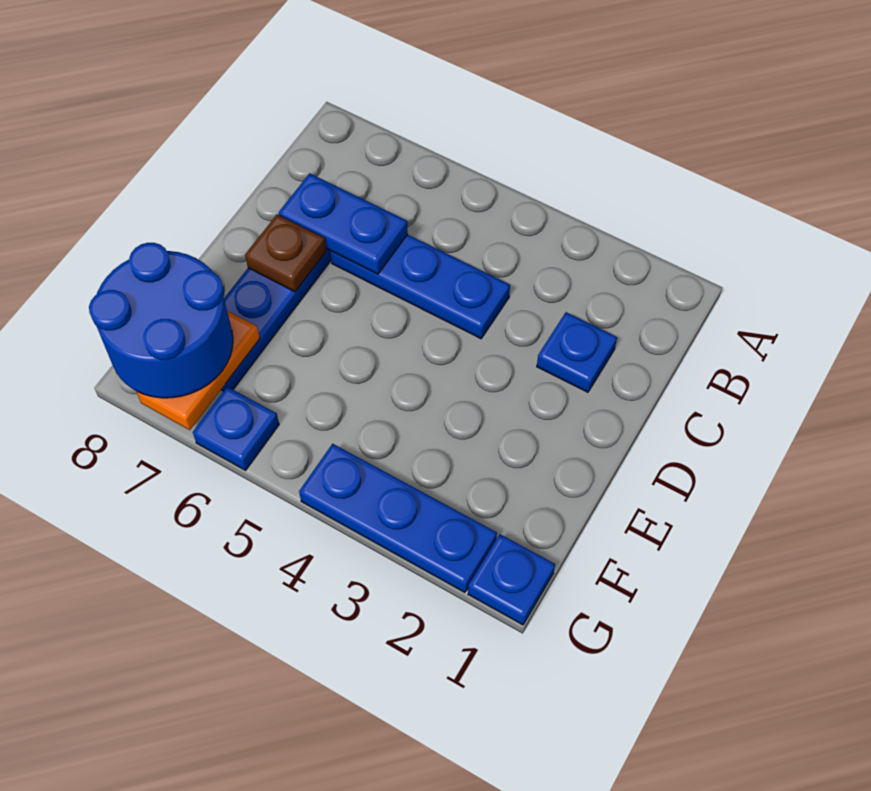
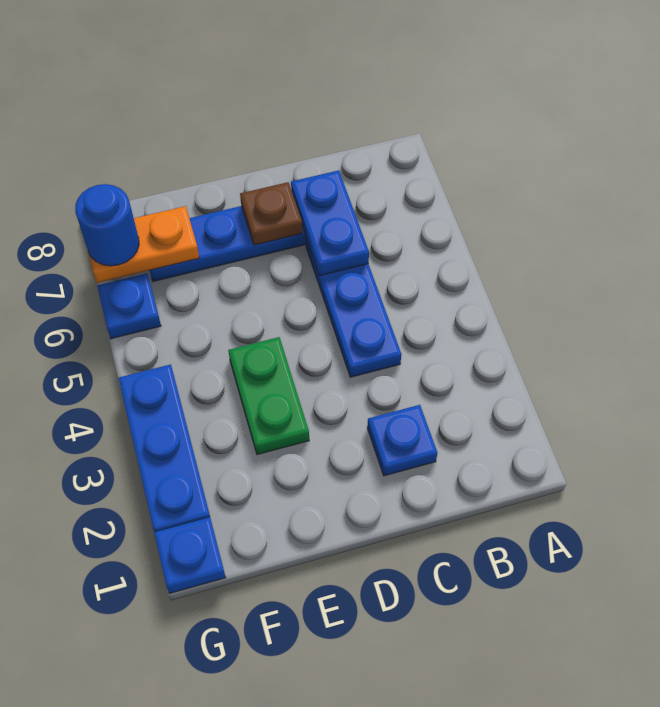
none -> green 1x2 plate [228,337,309,455]
blue 2x2 round brick [89,243,233,398] -> blue 1x1 round brick [75,184,139,266]

